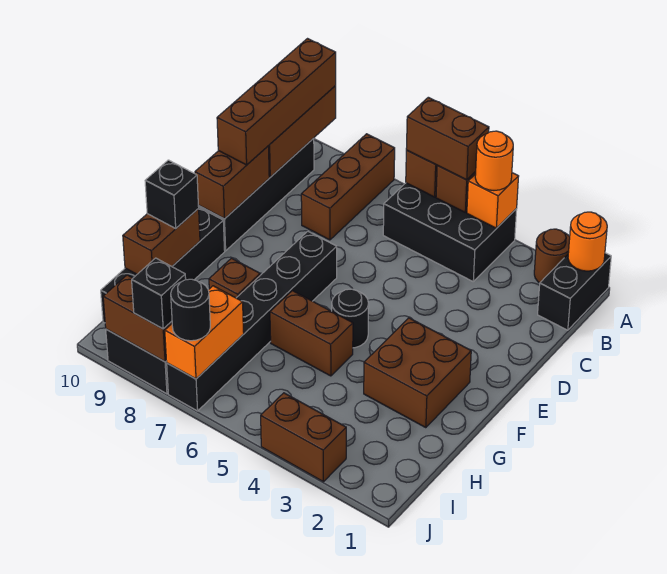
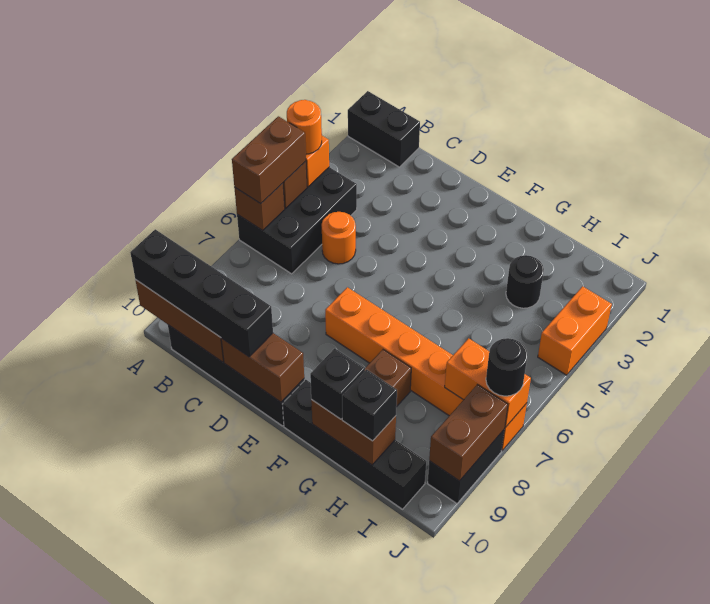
orange 1x1 round brick [568,212,607,271] -> orange 1x1 round brick moved to [322,212,356,264]
brown 1x1 round brick [534,229,570,283] -> none
brown 1x3 brick [301,134,395,240] -> none
brown 1x4 brick [217,39,336,165] -> black 1x4 brick [130,229,273,357]
black 1x6 brick [167,231,337,411] -> orange 1x6 brick [325,287,527,451]
brown 2x2 brick [364,318,471,428] -> none
black 1x1 round brick [332,289,369,348] -> black 1x1 round brick moved to [506,255,544,308]
brown 1x2 brick [270,291,353,376] -> none
brown 1x2 brick [261,393,346,482] -> orange 1x2 brick [538,286,612,375]
black 1x1 brick [132,258,186,329] -> black 1x1 brick moved to [342,370,397,441]

